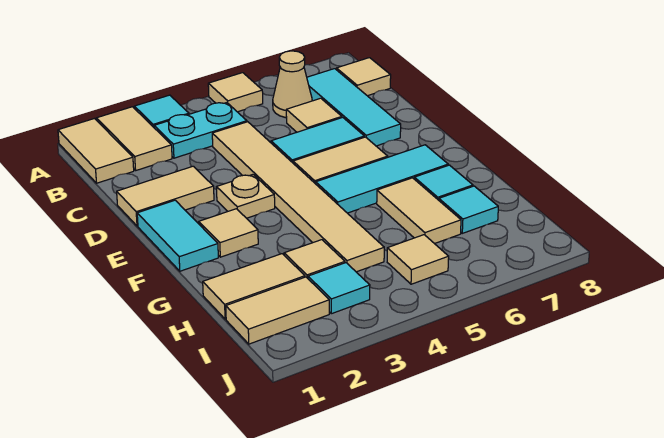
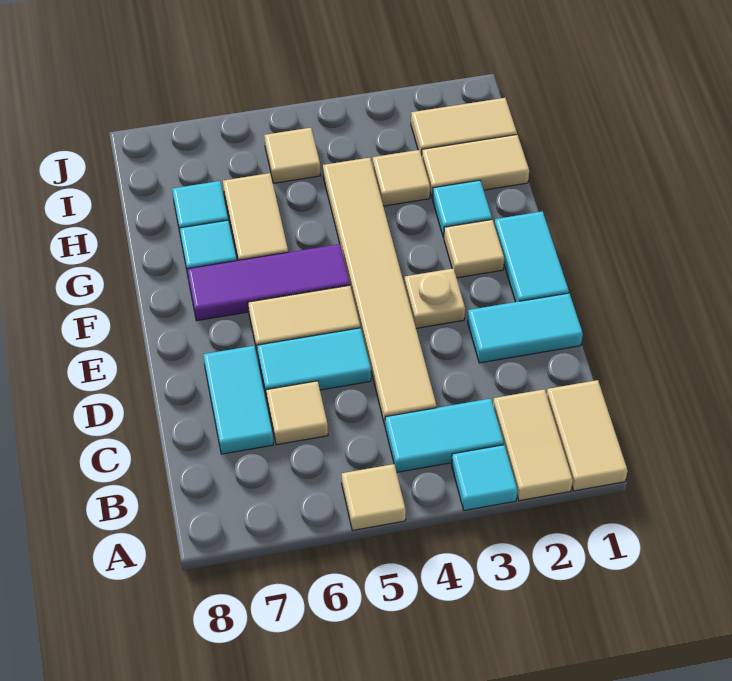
cyan 1x2 plate [154,103,247,158] -> cyan 1x2 tile [385,399,504,472]
tan 1x1 cone [273,51,312,118] -> none
cyan 1x3 tile [307,69,401,146] -> cyan 1x2 tile [203,346,273,454]
tan 1x1 tile [336,58,391,96] -> none
tan 1x2 tile [117,166,214,226] -> cyan 1x2 tile [467,293,583,363]
cyan 1x3 tile [316,145,448,213] -> purple 1x3 tile [187,244,350,321]
cyan 1x1 tile [308,263,370,314] -> cyan 1x1 tile moved to [433,180,492,238]

